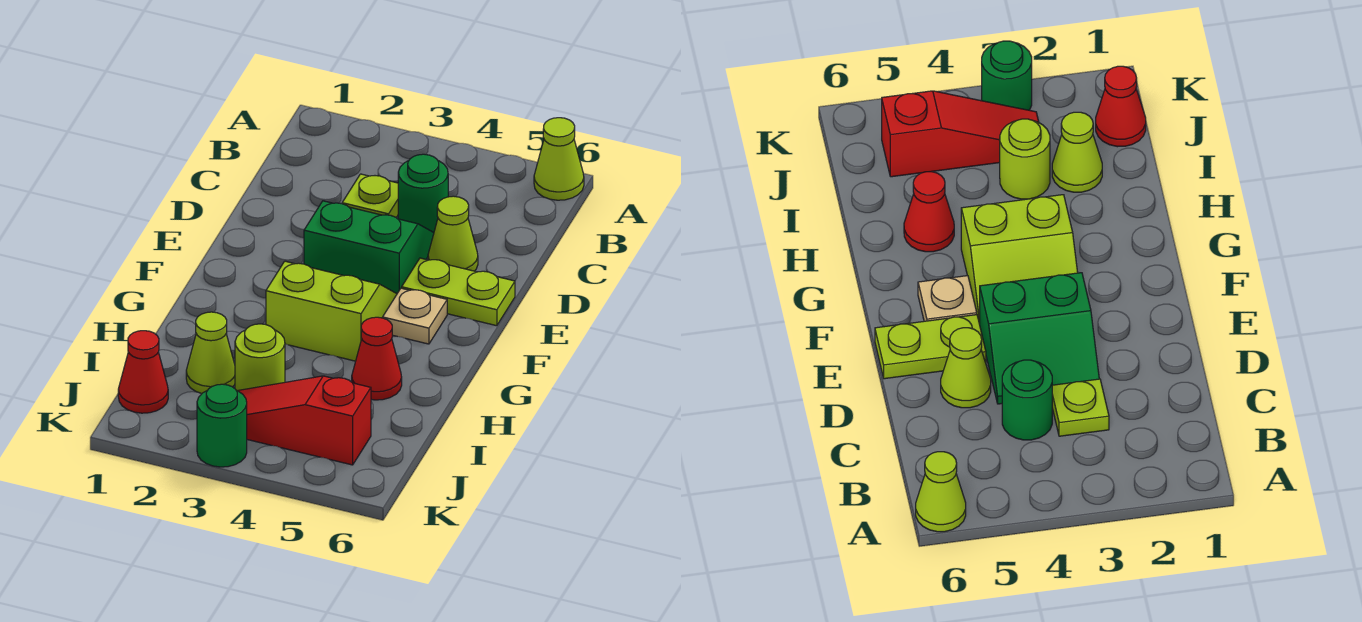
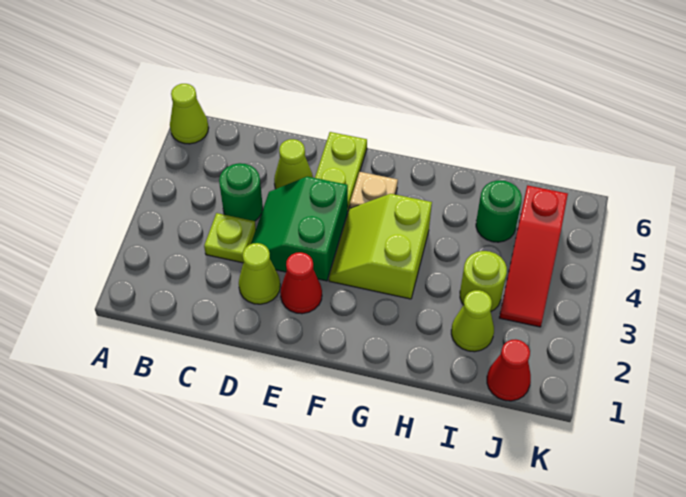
none -> lime 1x1 cone [239,243,280,304]
red 1x1 cone [352,317,402,400] -> red 1x1 cone moved to [280,252,322,314]
green 1x1 round brick [197,384,247,467] -> green 1x1 round brick moved to [476,180,522,242]

